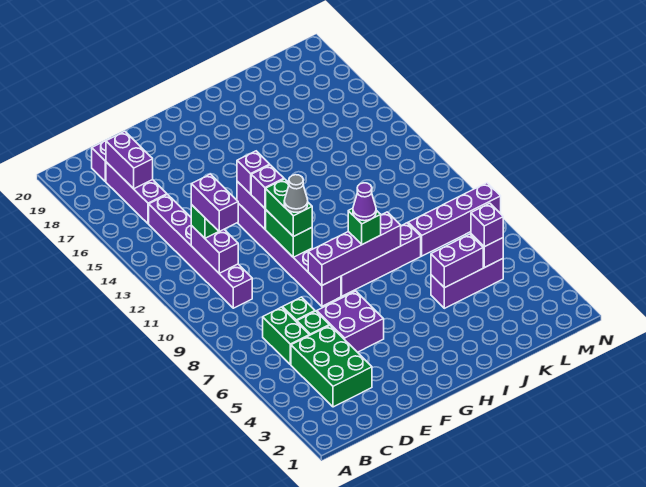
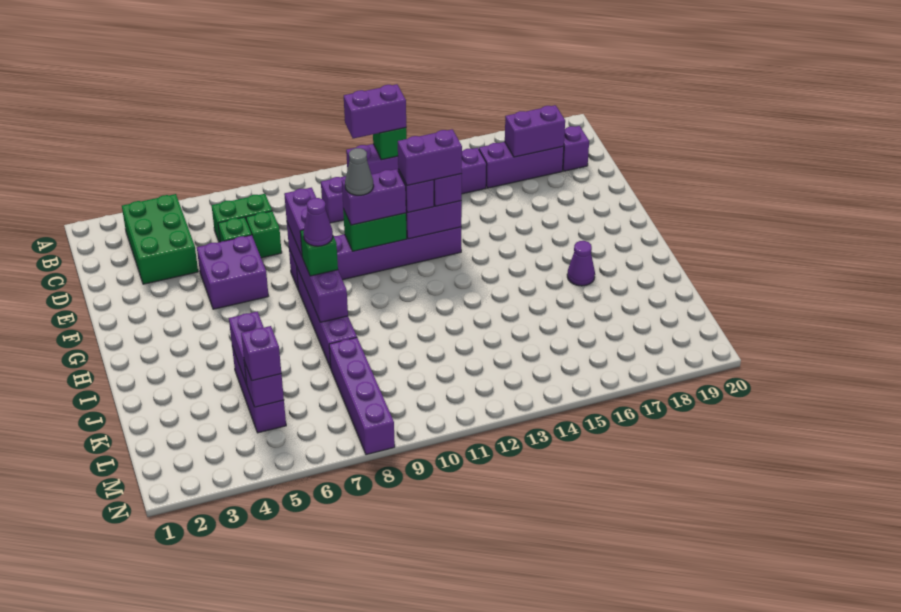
green 2x3 brick [291,325,372,407] -> green 2x3 brick turned to [122,194,198,284]
none -> purple 1x2 brick [284,188,316,256]
green 1x2 brick [266,179,312,237] -> purple 1x2 brick [342,169,406,225]
none -> purple 1x2 brick [398,129,462,185]
none -> purple 1x1 cone [567,241,595,286]

